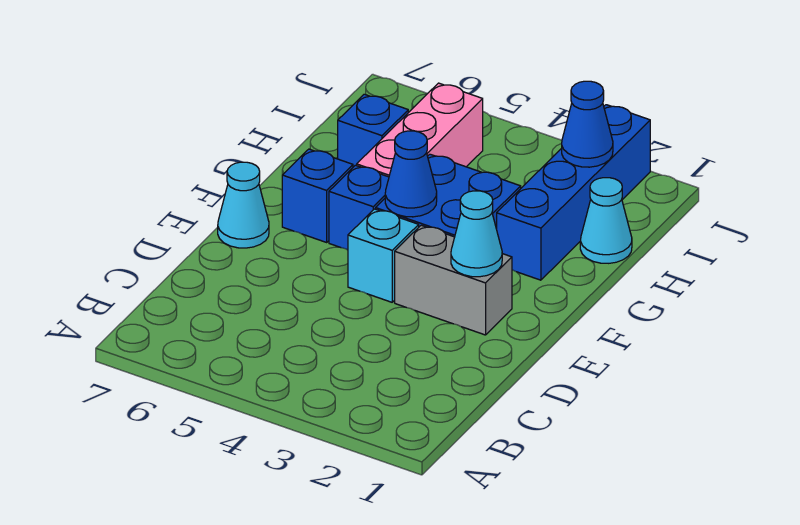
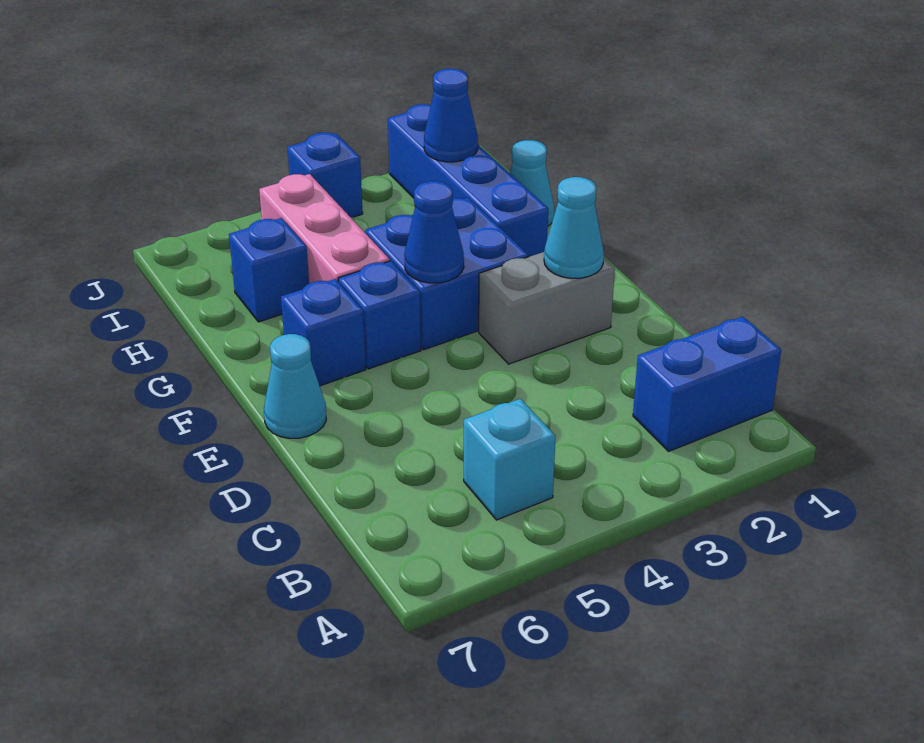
none -> blue 1x2 brick [633,317,781,451]
cyan 1x1 brick [348,209,419,302] -> cyan 1x1 brick moved to [464,399,556,520]
none -> blue 1x1 brick [287,133,363,217]

